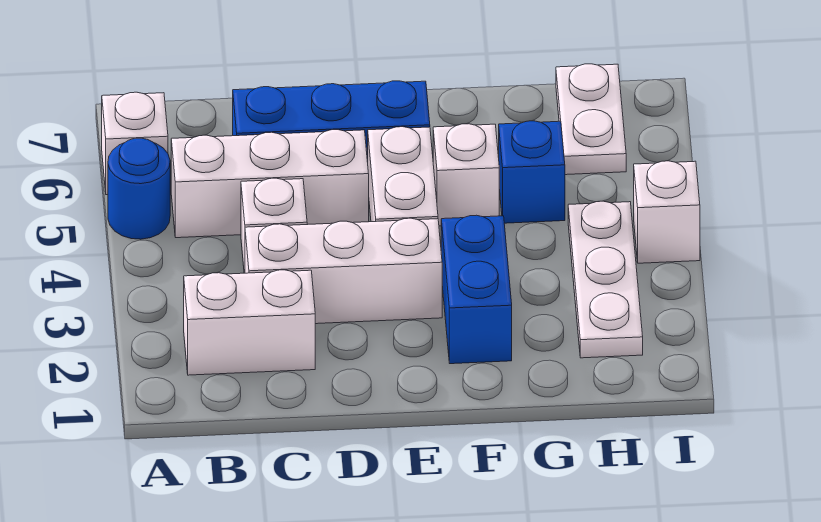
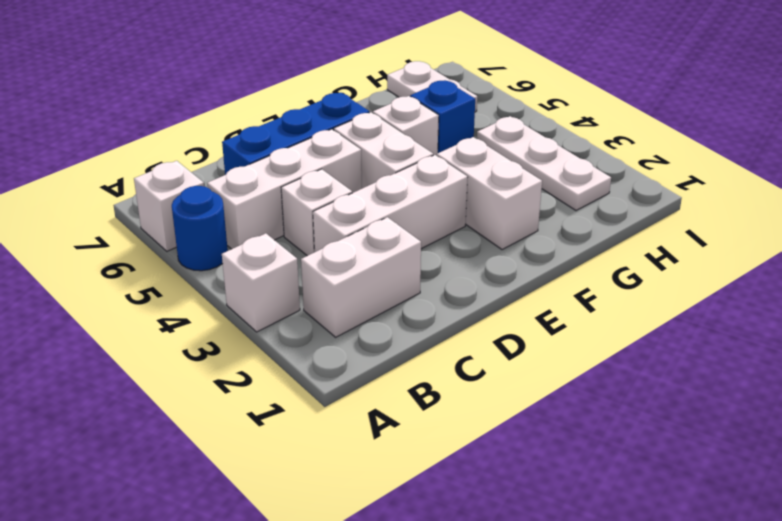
blue 1x2 brick [441,215,512,364] -> white 1x2 brick [437,137,542,250]
white 1x1 brick [634,161,700,263] -> white 1x1 brick moved to [222,233,300,332]

